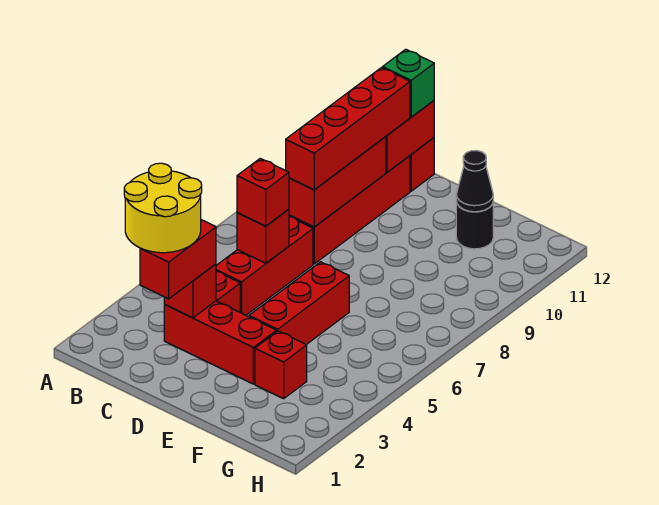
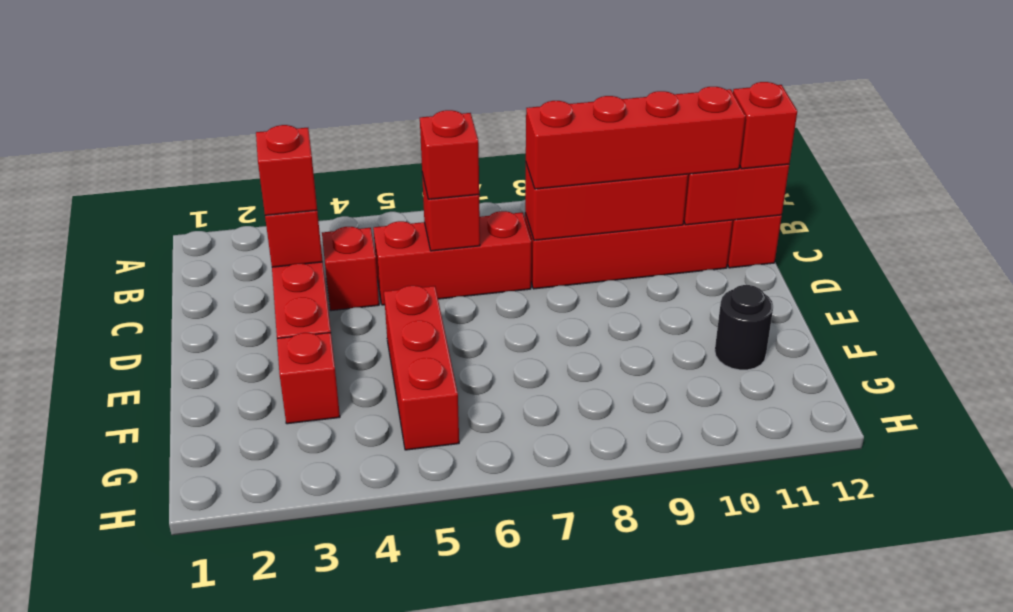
yellow 2x2 round brick [124,163,202,253] -> none
red 1x2 brick [140,220,216,299] -> red 1x1 brick [256,125,317,215]
green 1x1 brick [383,49,434,117] -> red 1x1 brick [733,82,797,169]
red 1x3 brick [249,262,349,345] -> red 1x3 brick turned to [384,286,459,450]
black 1x1 cone [456,150,493,212] -> none

